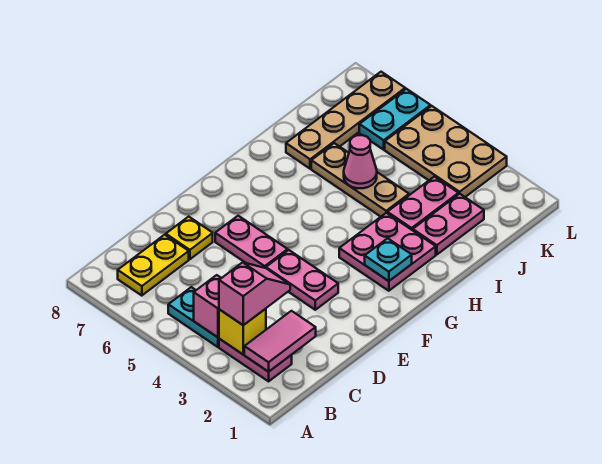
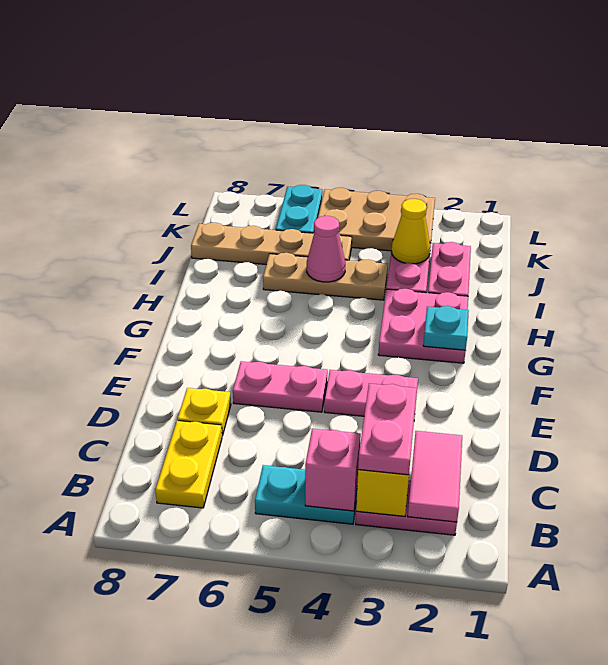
pink 1x2 slope [219,262,290,325] -> pink 1x2 plate [358,384,417,475]
tan 1x4 plate [286,72,405,169] -> tan 1x4 plate turned to [191,223,352,264]
none -> yellow 1x1 cone [392,199,430,264]

